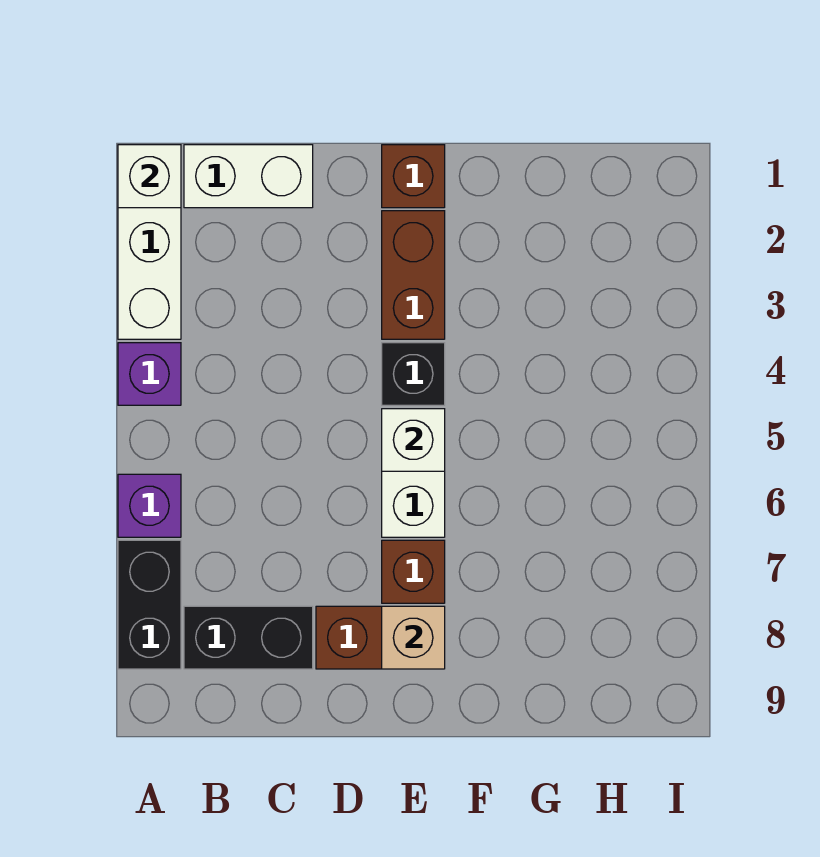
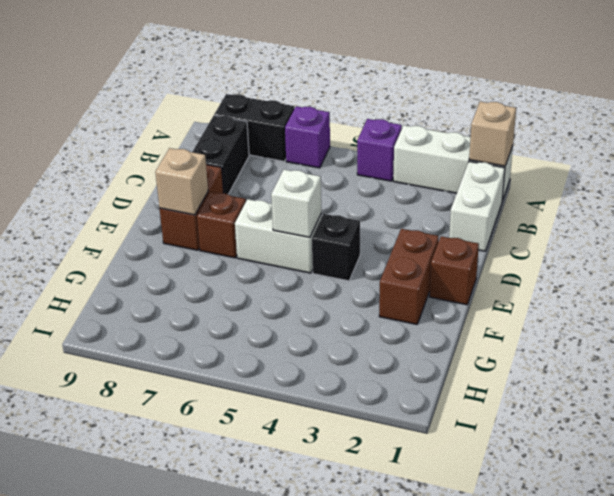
white 1x1 brick [118,145,181,208] -> tan 1x1 brick [469,102,516,166]
brown 1x2 brick [382,211,445,339] -> brown 1x2 brick turned to [379,229,439,324]

